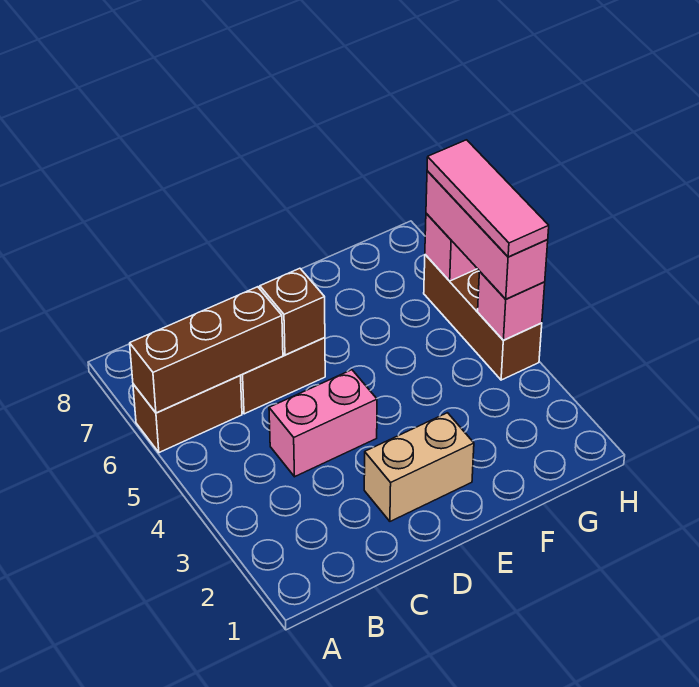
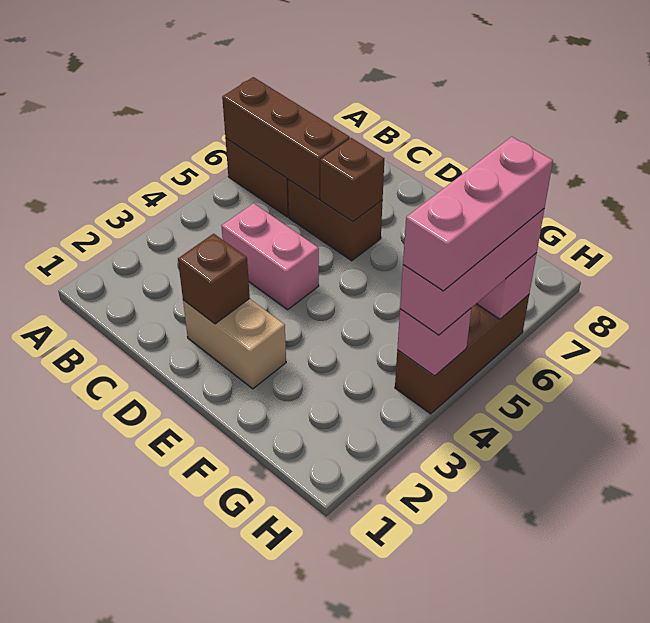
none -> brown 1x1 brick [178,234,250,324]
pink 1x3 tile [427,140,549,257] -> pink 1x3 brick [403,137,553,291]

